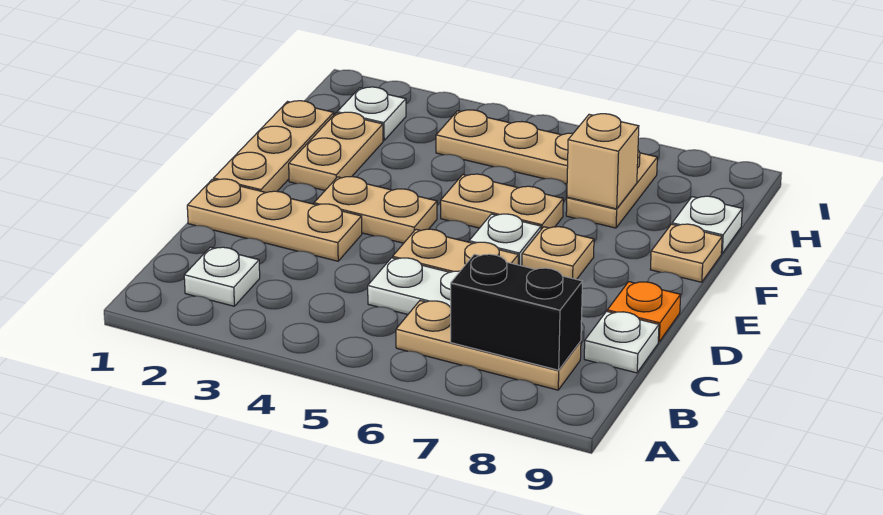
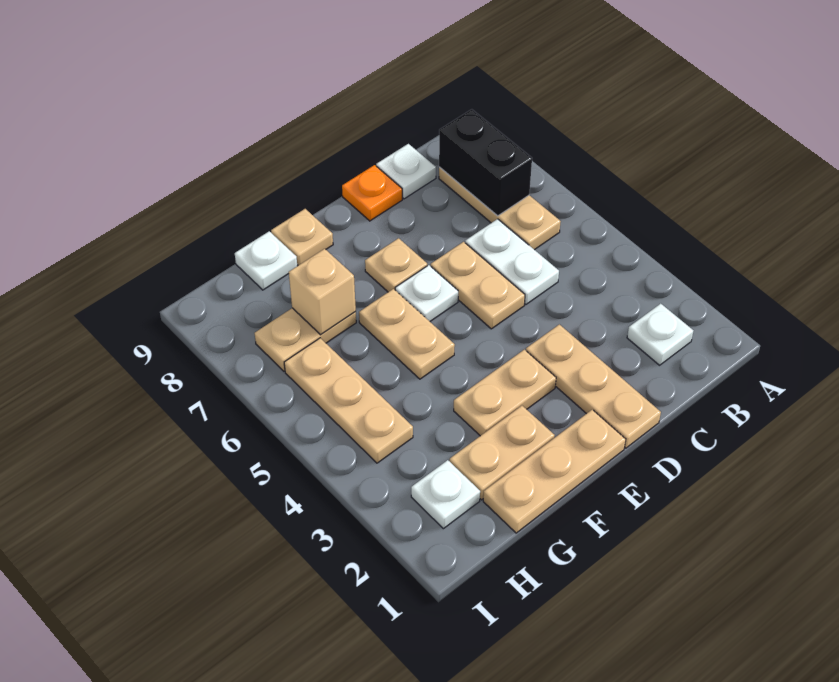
tan 1x2 plate [314,177,437,243] -> tan 1x2 plate turned to [454,350,556,436]

